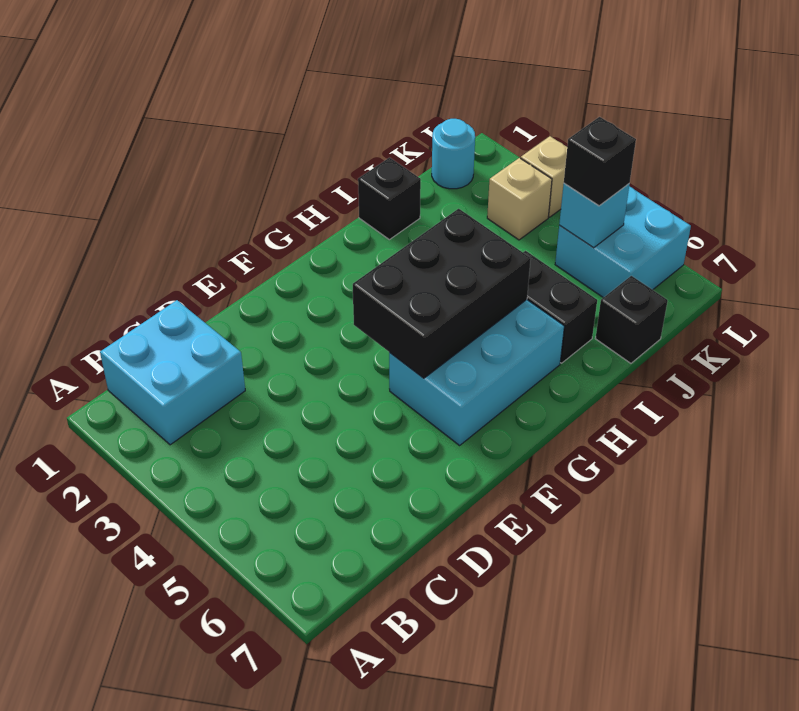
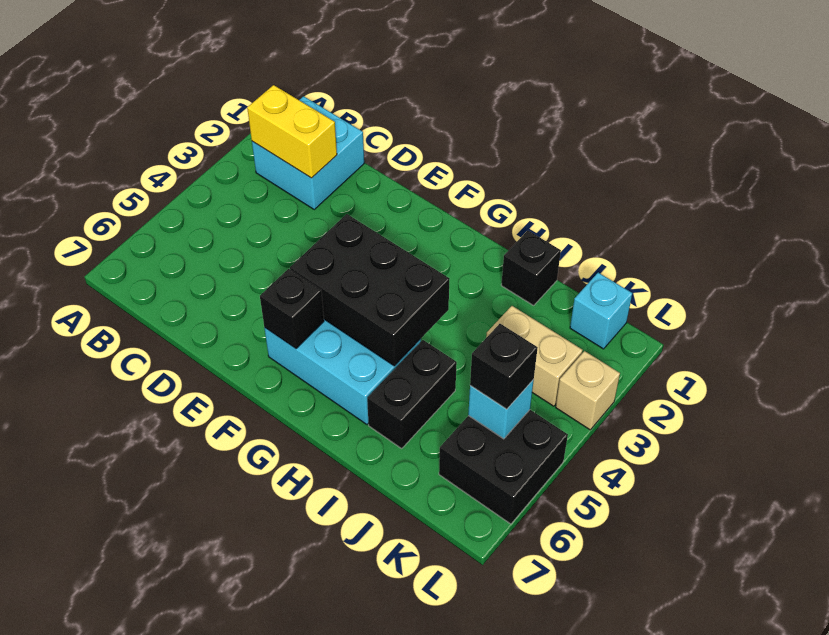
none -> yellow 1x2 brick [247,85,337,178]
black 1x1 brick [595,276,668,363] -> black 1x1 brick moved to [260,269,324,349]
cyan 1x1 round brick [432,119,475,189] -> cyan 1x1 brick [570,273,632,349]
tan 1x1 brick [487,158,552,240] -> tan 1x2 brick [486,306,583,406]
cyan 2x2 brick [555,187,691,298] -> black 2x2 brick [439,410,568,524]

